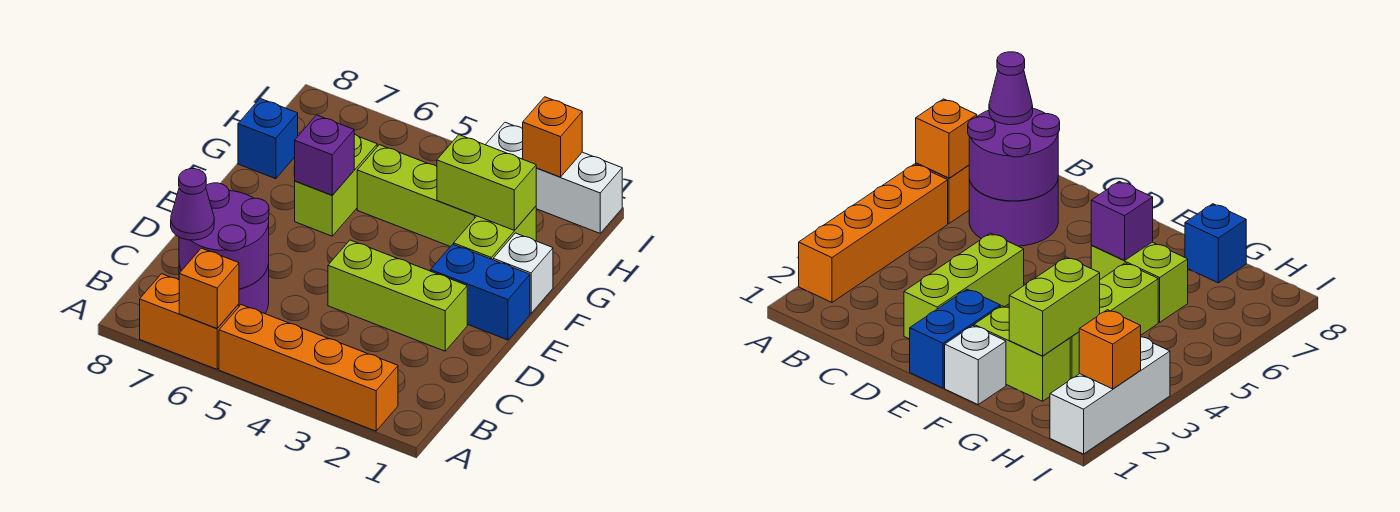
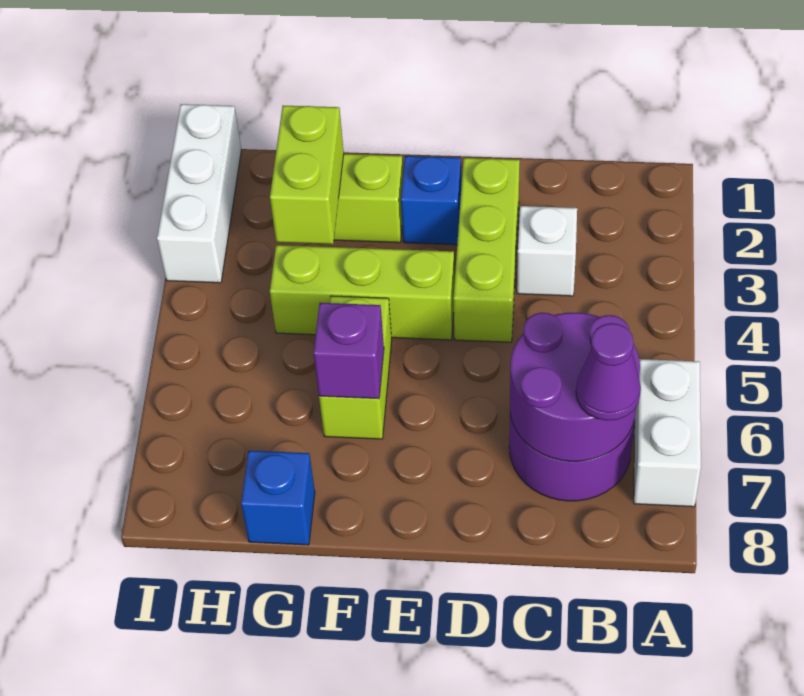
orange 1x4 brick [219,305,398,431] -> none
orange 1x2 brick [140,274,239,369] -> white 1x2 brick [634,359,701,507]
orange 1x1 brick [179,248,239,329] -> none
blue 1x2 brick [431,244,530,340] -> blue 1x1 brick [401,156,461,245]
white 1x1 brick [493,233,553,313] -> white 1x1 brick moved to [517,206,577,296]
lime 1x2 brick [295,134,377,236] -> lime 1x2 brick turned to [319,296,392,439]
lime 1x3 brick [357,145,476,246] -> lime 1x3 brick turned to [270,245,455,340]
orange 1x1 brick [523,97,582,177] -> none

